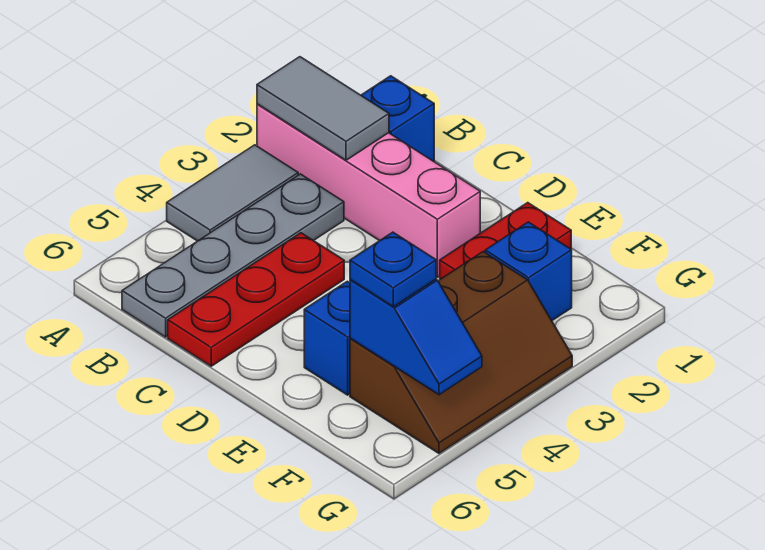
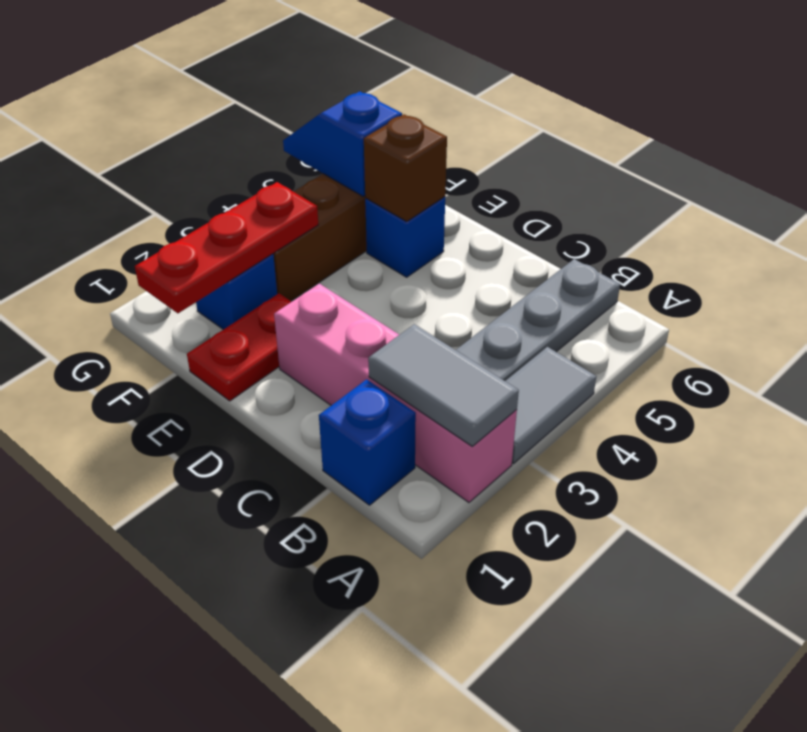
red 1x3 plate [168,233,344,366] -> red 1x3 plate moved to [135,182,318,313]
none -> brown 1x1 brick [364,114,447,221]
blue 1x1 plate [350,232,436,307] -> none

